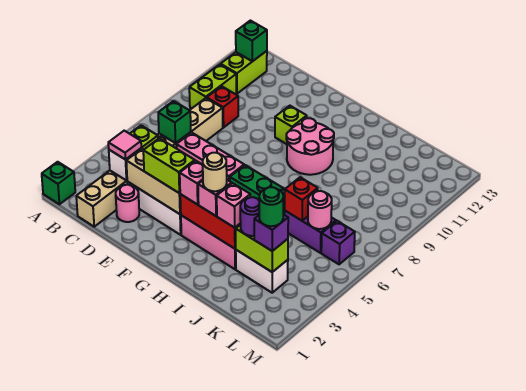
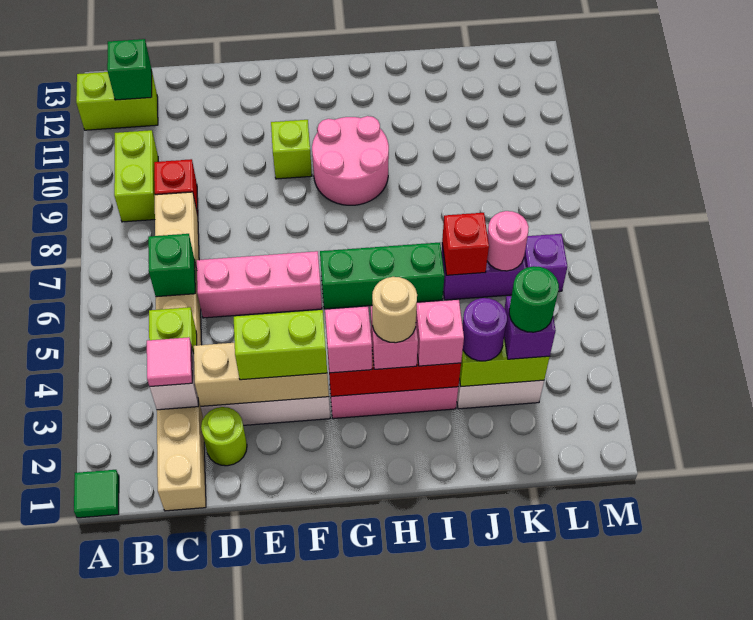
green 1x1 brick [42,162,75,204] -> green 1x1 tile [74,470,119,518]
lime 1x2 brick [221,51,267,94] -> lime 1x2 brick turned to [76,69,158,130]
pink 1x1 round brick [116,185,139,222] -> lime 1x1 round brick [201,407,247,466]

